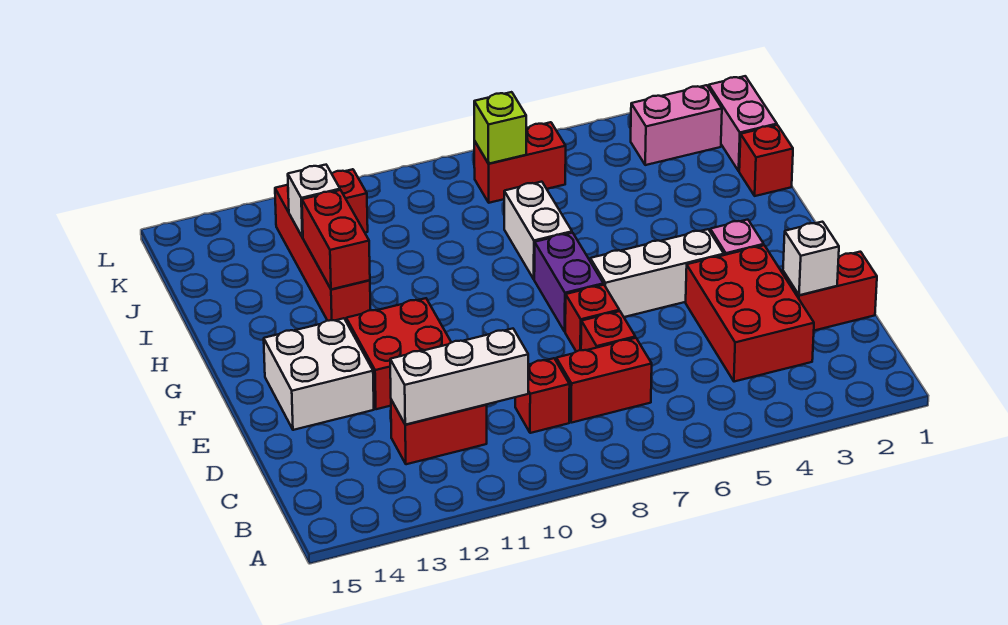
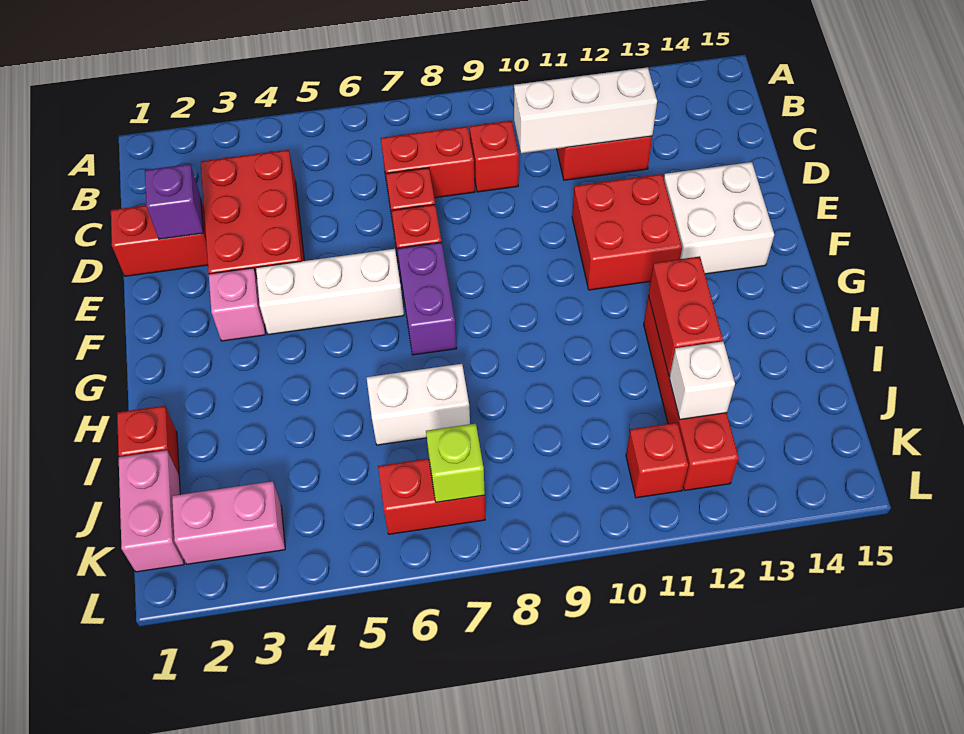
white 1x1 brick [783,222,839,295] -> purple 1x1 brick [145,164,203,239]
white 1x2 brick [504,182,572,279] -> white 1x2 brick turned to [366,364,470,445]

